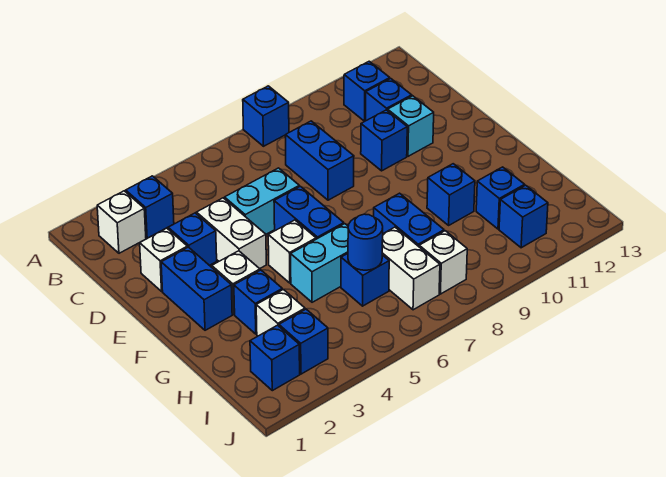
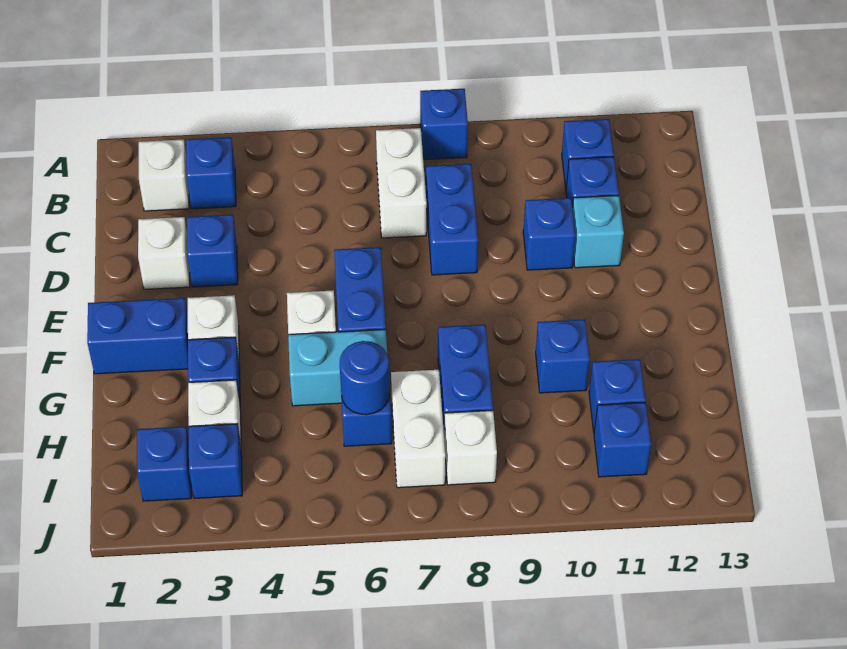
white 1x2 brick [196,198,266,269] -> white 1x2 brick moved to [376,128,427,238]
cyan 1x2 brick [225,168,299,234] -> none
blue 1x2 brick [161,247,232,330] -> blue 1x2 brick turned to [87,298,188,374]

